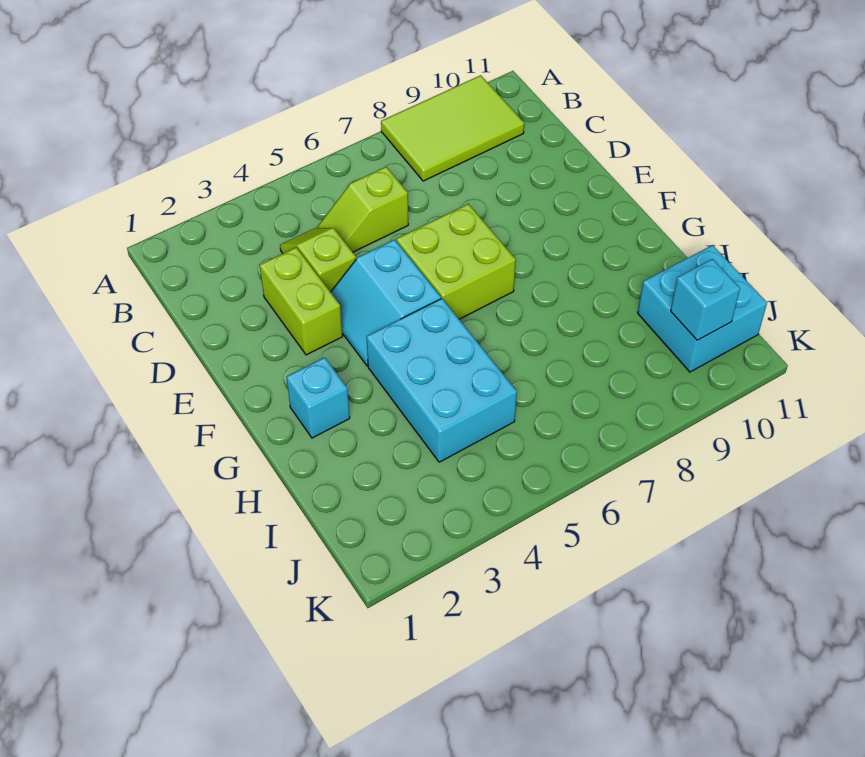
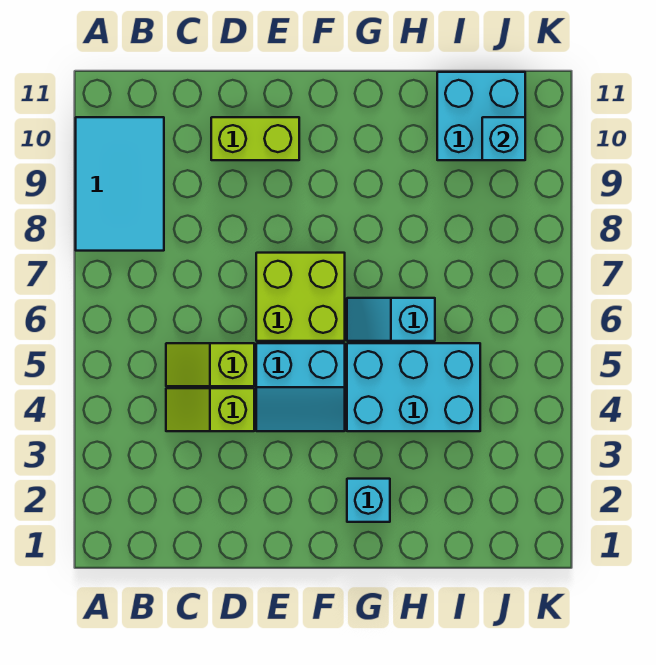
lime 2x3 tile [381,75,524,181] -> cyan 2x3 tile [76,117,164,251]
lime 1x2 slope [317,167,408,252] -> lime 1x2 slope turned to [166,343,254,386]
lime 1x2 brick [260,247,343,355] -> lime 1x2 brick moved to [211,117,299,160]
none -> cyan 1x2 slope [347,298,435,341]

